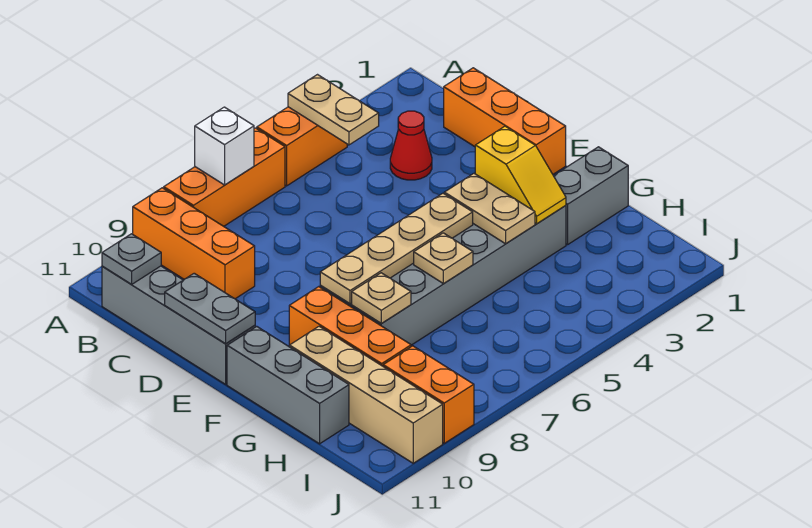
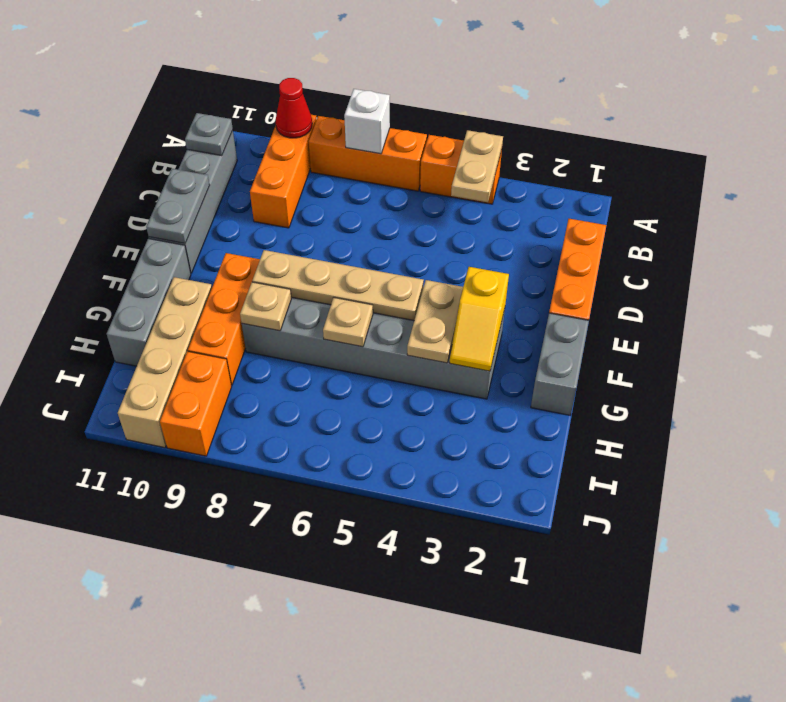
red 1x1 cone [390,111,432,180] -> red 1x1 cone moved to [276,78,312,138]
grey 1x2 brick [554,147,628,245] -> grey 1x2 brick turned to [531,313,589,415]

